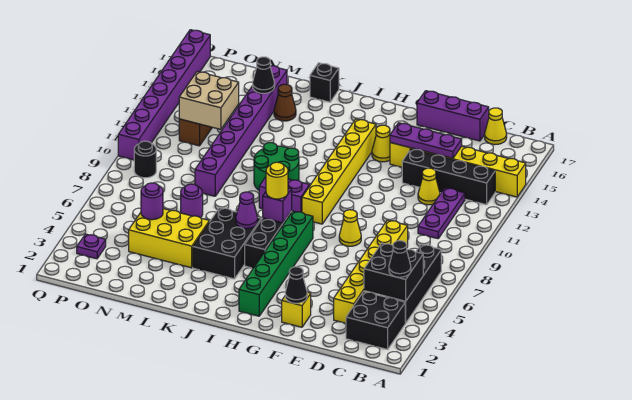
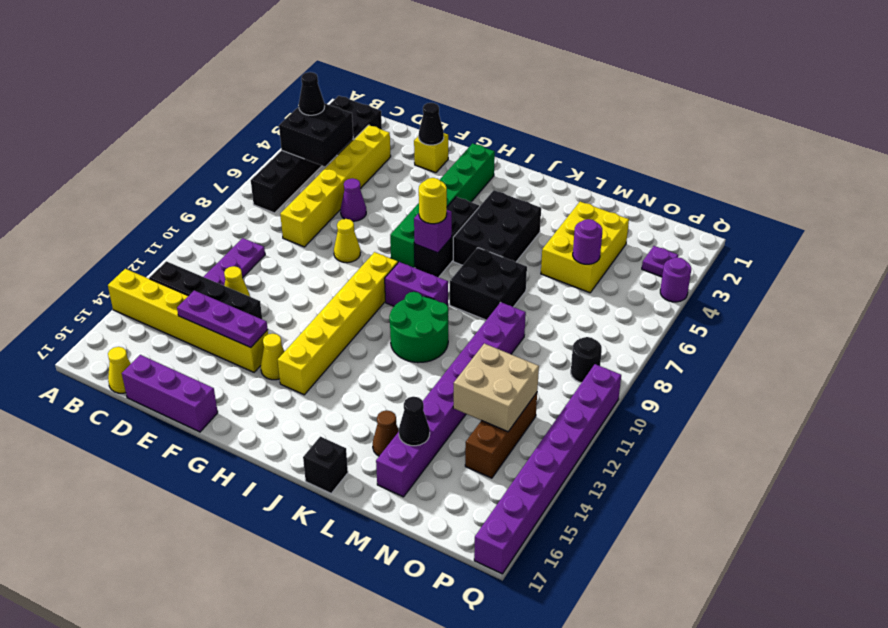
purple 1x1 cone [236,192,258,229] -> purple 1x1 cone moved to [341,178,366,221]
none -> black 2x2 brick [450,248,527,320]
yellow 2x3 brick [129,209,209,268] -> yellow 2x3 brick turned to [541,202,629,293]
purple 1x1 round brick [181,184,203,218] -> purple 1x1 round brick moved to [660,257,691,302]

